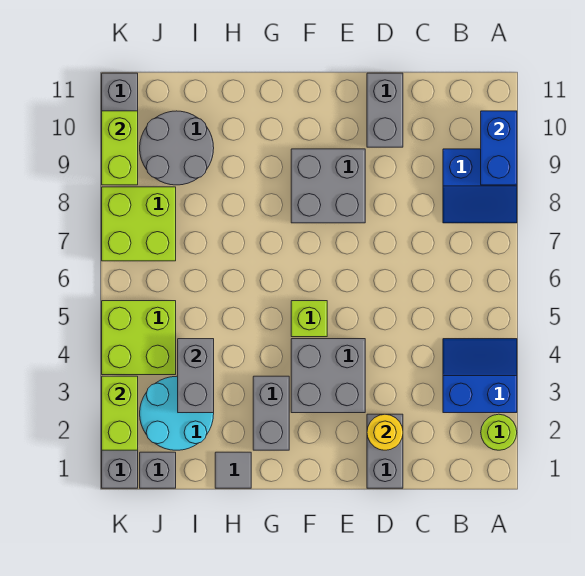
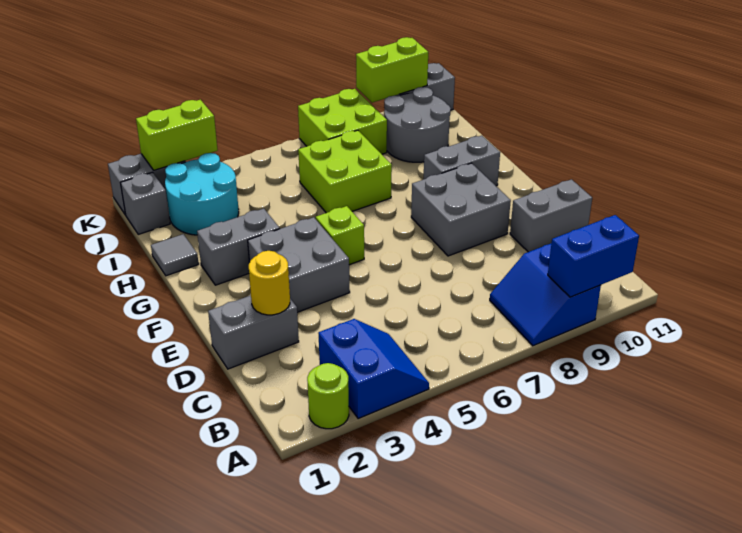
grey 1x2 brick [178,339,214,413] -> grey 1x2 brick moved to [424,136,500,186]
lime 2x2 brick [102,301,176,375] -> lime 2x2 brick moved to [298,130,392,213]

